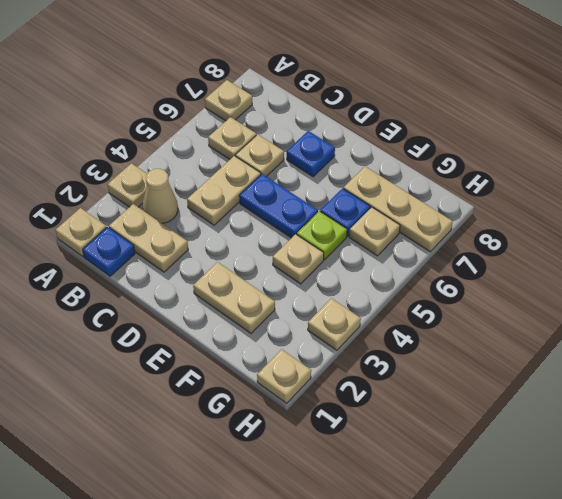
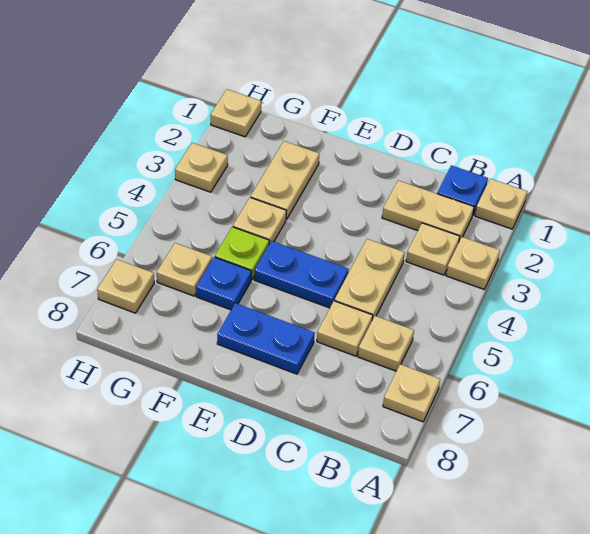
tan 1x1 cone [143,169,178,223] -> tan 1x1 plate [406,223,460,275]
blue 1x1 plate [287,131,335,177] -> blue 1x2 plate [217,303,315,374]
tan 1x2 plate [193,262,275,333] -> tan 1x2 plate turned to [251,141,319,219]
tan 1x3 plate [343,166,453,252] -> tan 1x1 plate [97,259,154,313]

